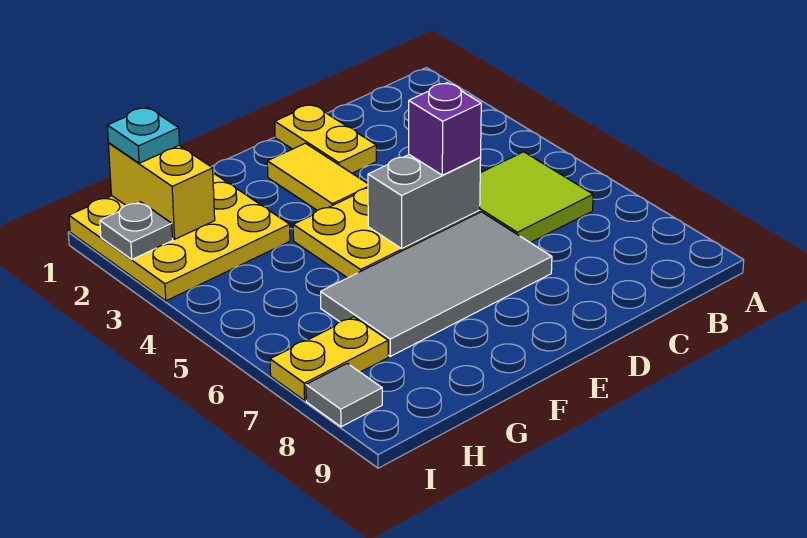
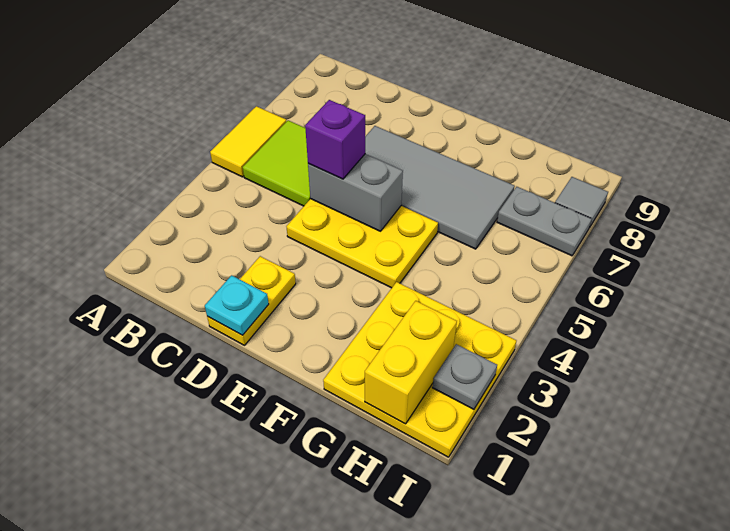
yellow 1x2 tile [267,143,368,210] -> yellow 1x2 tile moved to [210,106,287,177]
cyan 1x1 plate [107,107,180,163] -> cyan 1x1 plate moved to [205,275,269,335]
yellow 1x2 plate [270,317,388,400] -> grey 1x2 plate [497,187,591,256]

